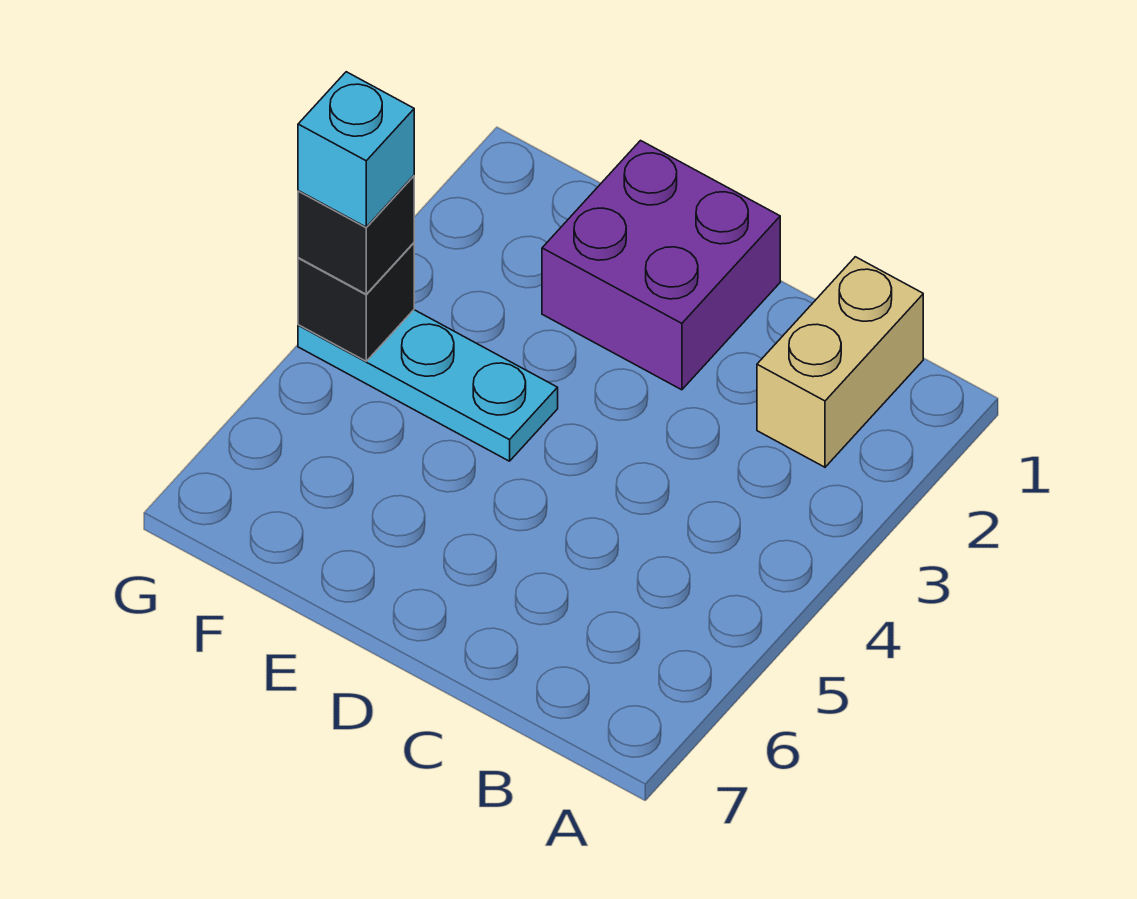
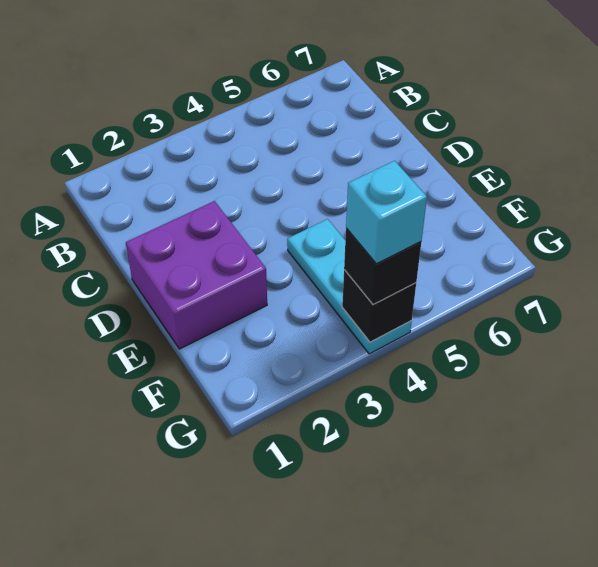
tan 1x2 brick [757,257,923,467] -> none

